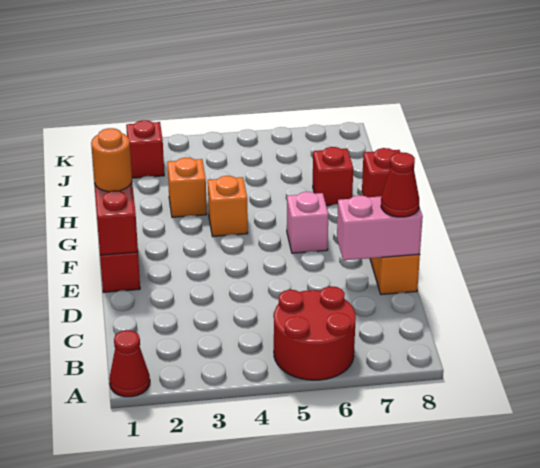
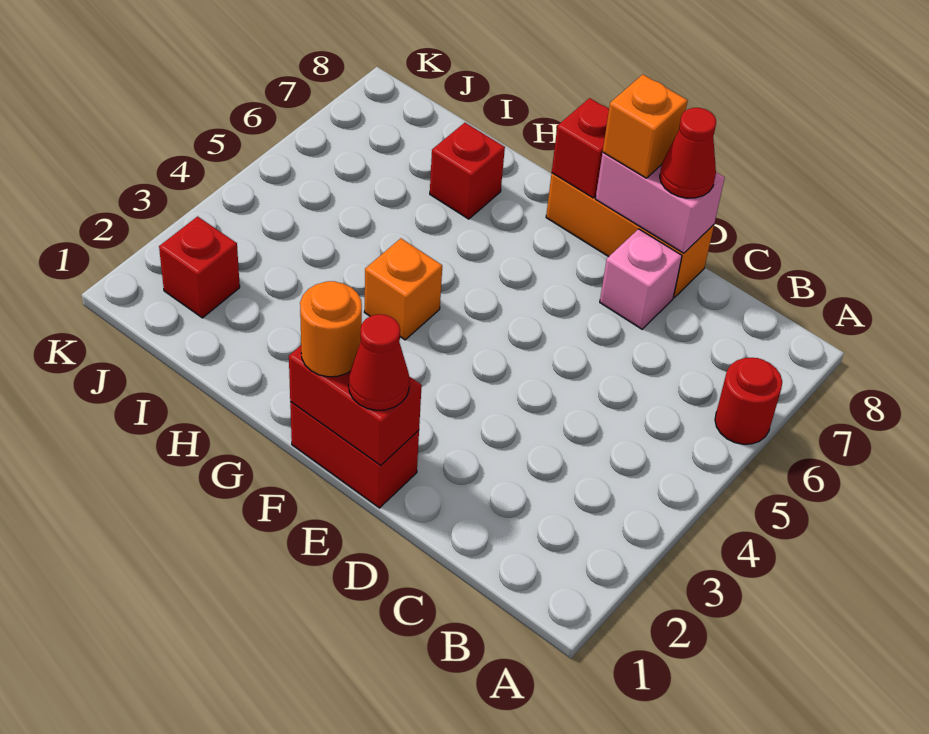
red 1x1 cone [109,330,150,397] -> red 1x1 cone moved to [349,314,409,410]
red 2x2 round brick [274,286,356,380] -> red 1x1 round brick [715,358,782,444]
pink 1x2 brick [337,195,423,260] -> pink 1x2 brick turned to [596,153,725,253]
pink 1x1 brick [287,192,328,253] -> pink 1x1 brick moved to [600,229,682,329]
orange 1x1 brick [167,157,207,217] -> orange 1x1 brick moved to [603,74,688,178]

